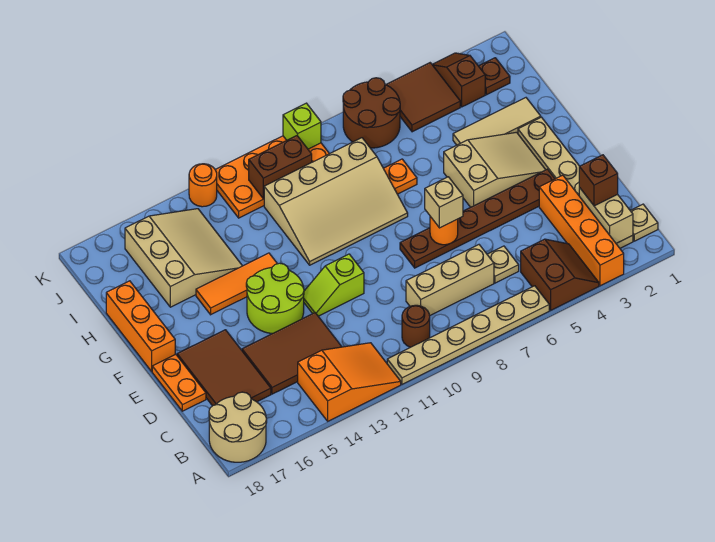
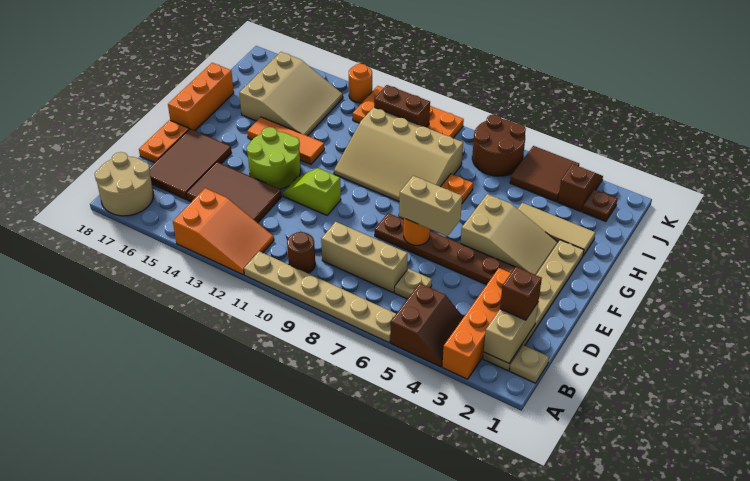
tan 1x1 brick [425,177,463,228] -> tan 1x2 brick [399,176,462,236]
lime 1x1 brick [283,103,321,149] -> none

